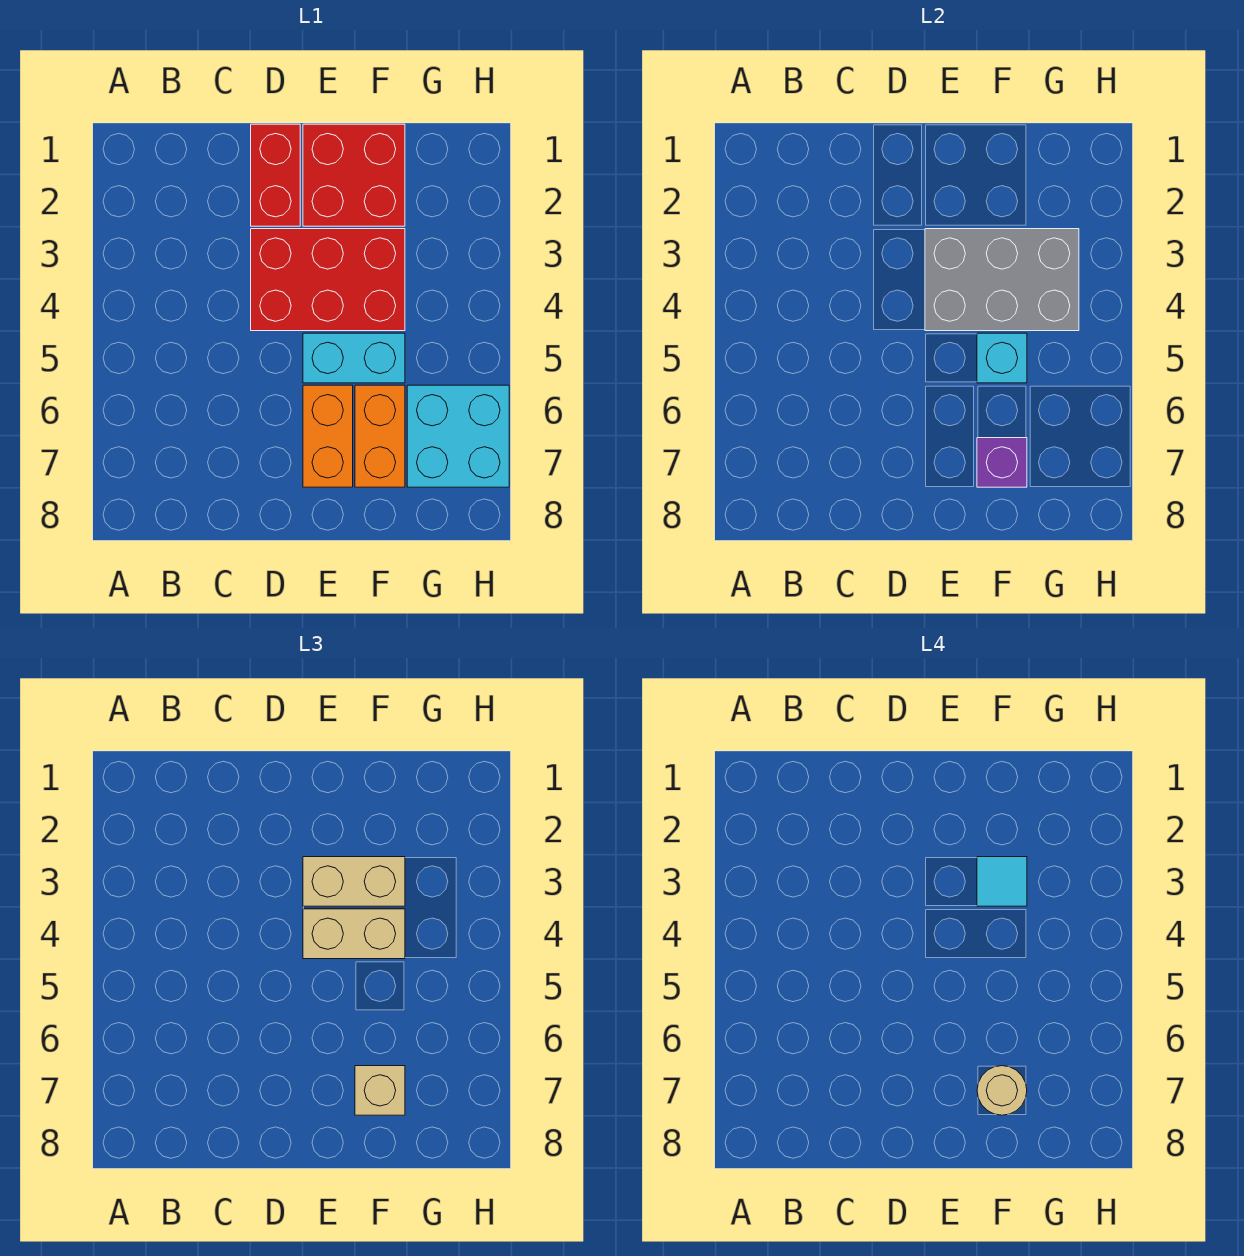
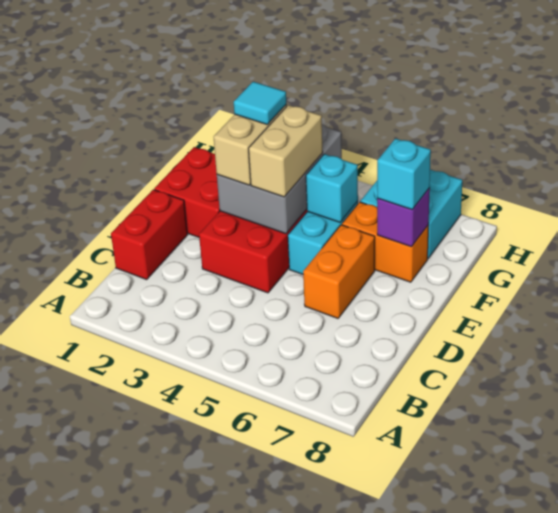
red 1x2 brick [251,124,300,226] -> red 1x2 brick turned to [111,190,188,280]
orange 1x2 brick [303,385,353,487] -> orange 1x2 brick turned to [303,225,375,318]
tan 1x1 brick [355,1066,405,1115] -> cyan 1x1 brick [377,139,431,209]
tan 1x1 round brick [977,1066,1027,1115] -> none

